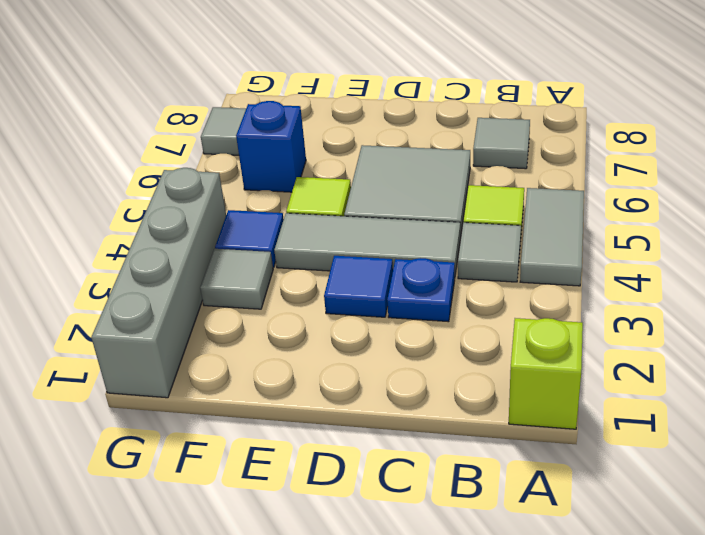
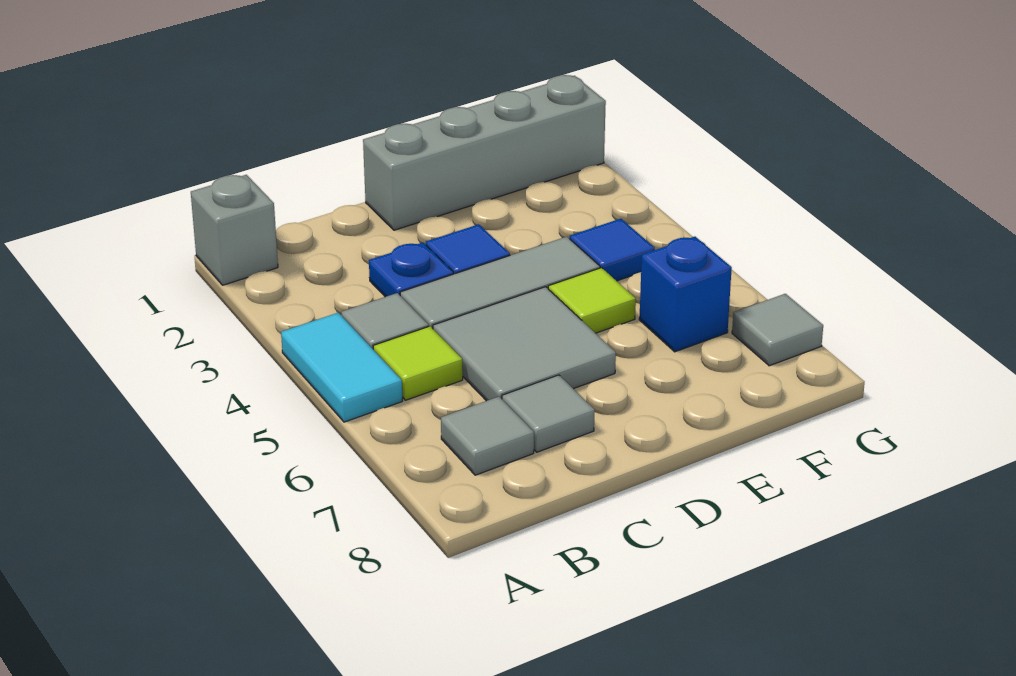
lime 1x1 brick [509,318,583,429] -> grey 1x1 brick [191,175,278,285]
grey 1x2 tile [520,188,584,286] -> cyan 1x2 tile [281,313,403,422]
grey 1x1 tile [200,249,273,309] -> grey 1x1 tile moved to [502,375,595,452]
grey 1x4 brick [91,168,226,398] -> grey 1x4 brick turned to [363,75,606,230]

